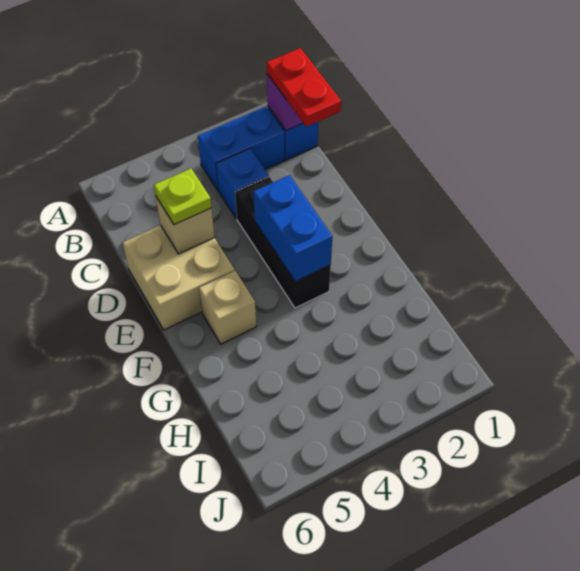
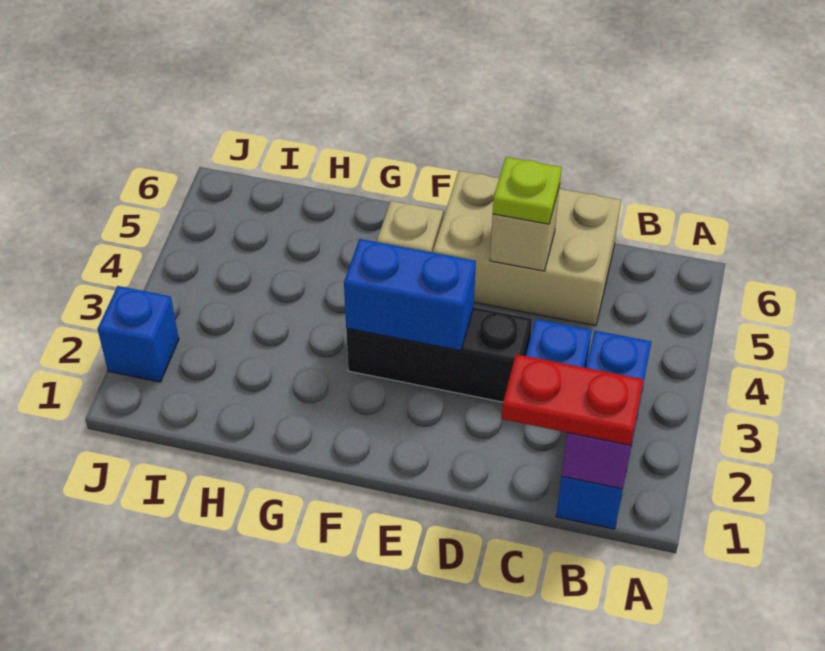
tan 2x2 brick [123,225,235,330] -> tan 2x3 brick [433,171,621,326]
none -> blue 1x1 brick [98,286,179,382]

